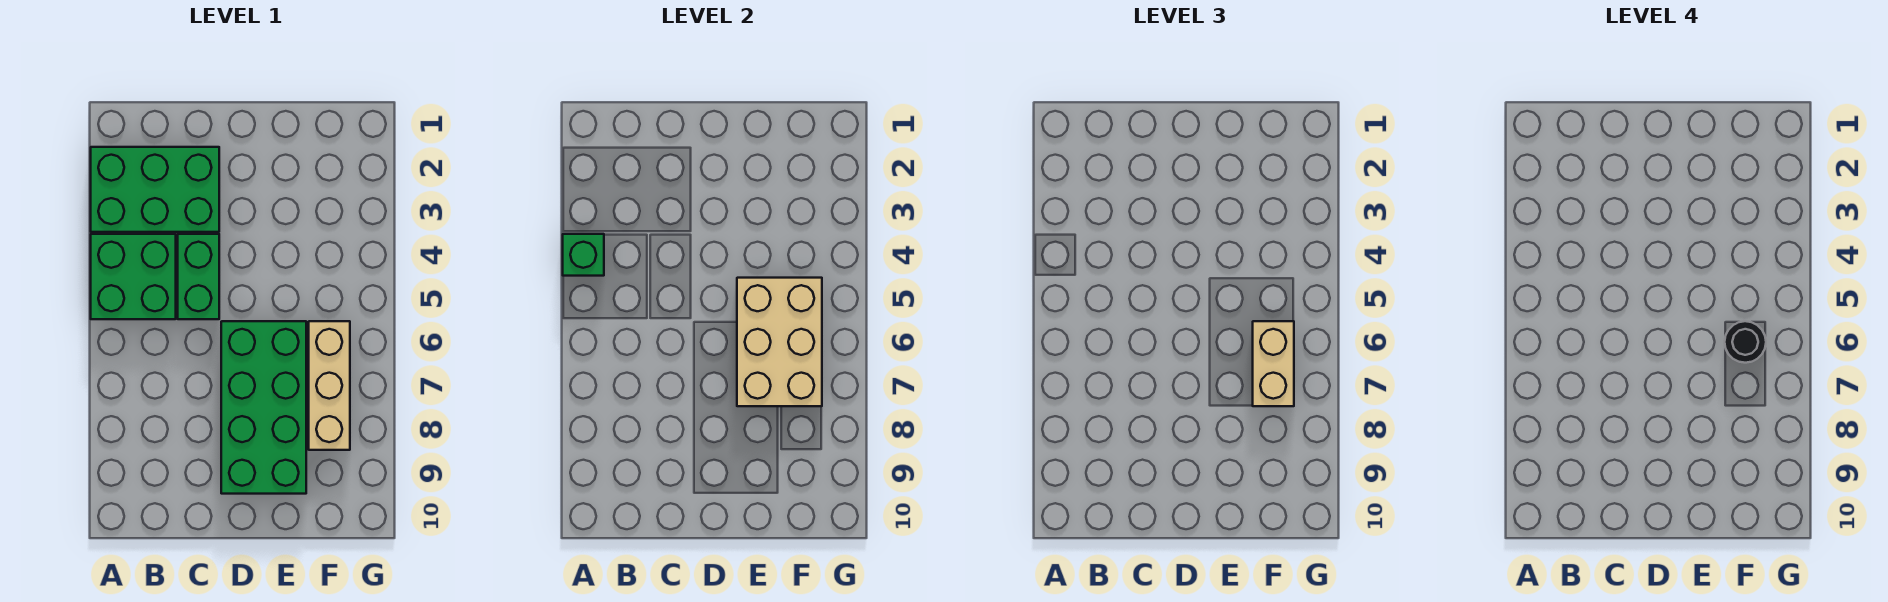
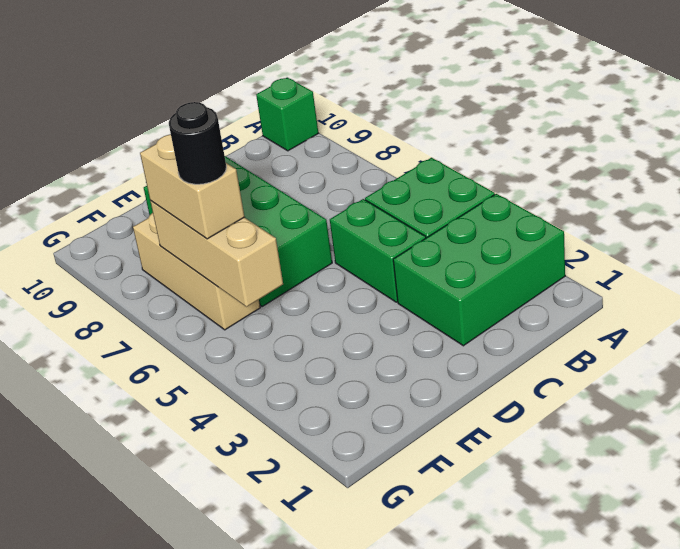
green 1x1 brick [563,234,604,276] -> green 1x1 brick moved to [256,77,318,151]
tan 2x3 brick [737,278,822,406] -> tan 1x3 brick [150,200,283,307]

